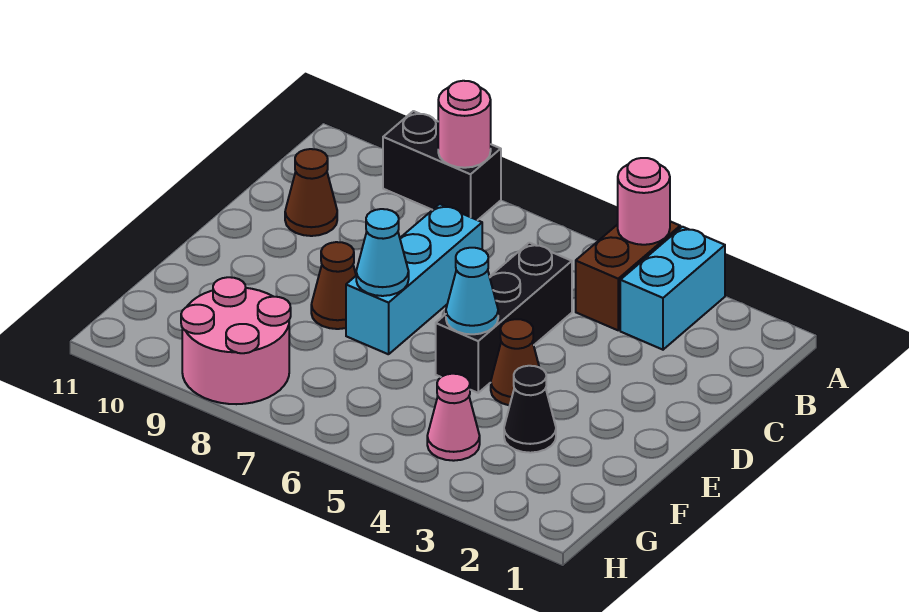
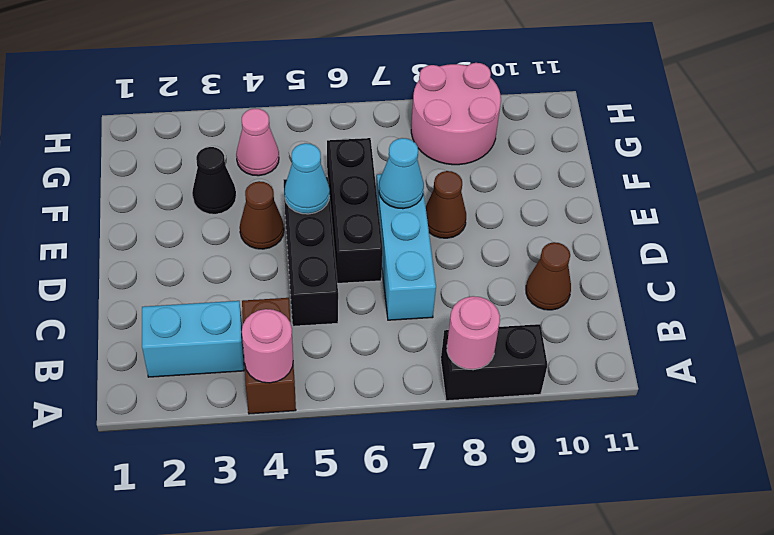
cyan 1x2 brick [620,227,725,350] -> cyan 1x2 brick turned to [142,301,244,377]
none -> black 1x3 brick [327,138,383,283]

